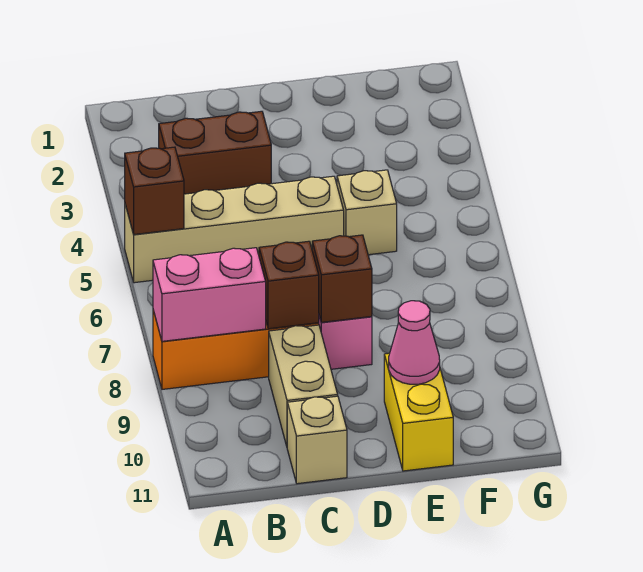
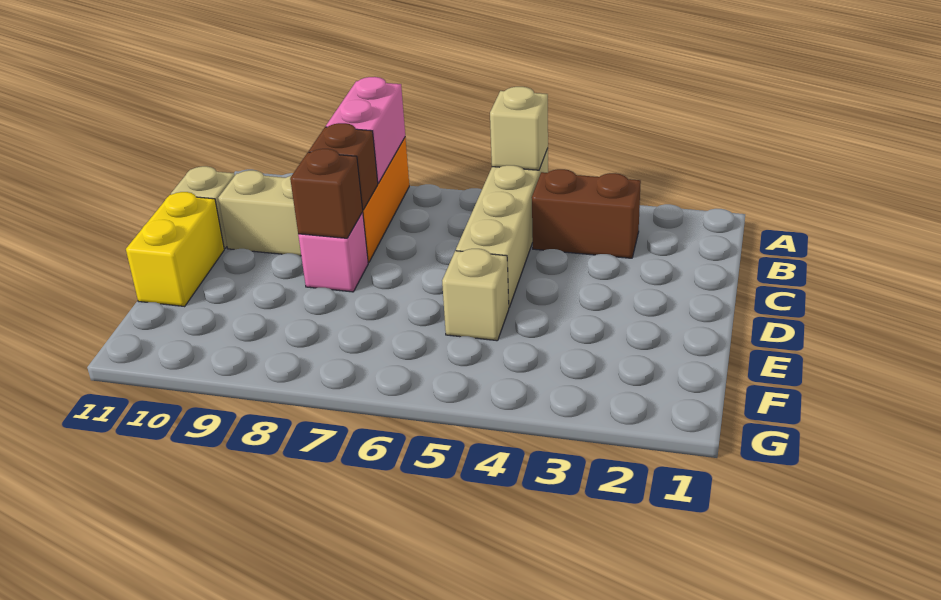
brown 1x1 brick [125,147,184,235] -> tan 1x1 brick [490,87,548,170]
brown 1x2 brick [159,111,271,194] -> brown 1x2 brick turned to [532,169,641,258]
yellow 1x2 brick [384,353,453,471] -> yellow 1x2 brick turned to [126,192,224,306]
pink 1x1 cone [389,301,440,384] -> none

